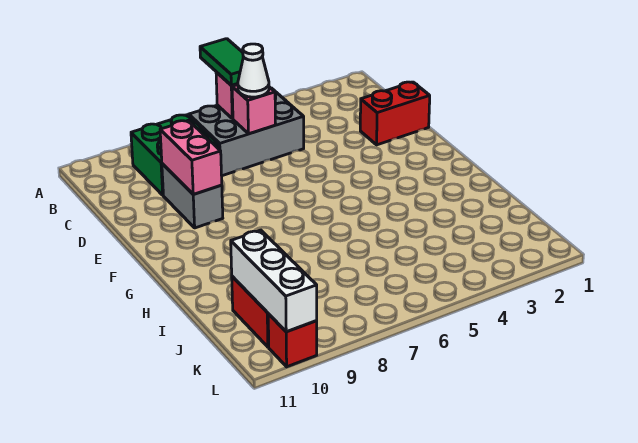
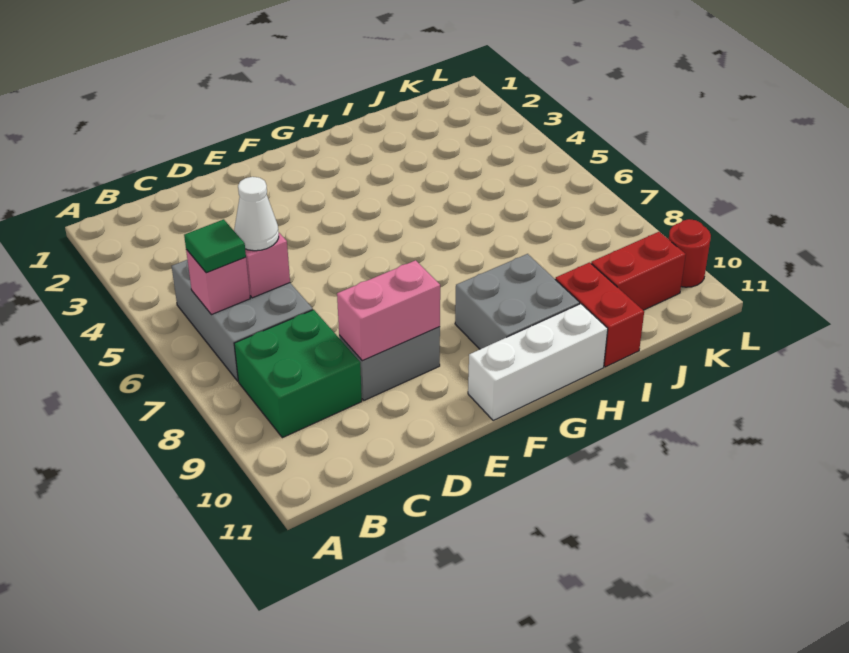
green 1x2 tile [200,39,243,85] -> green 1x1 tile [184,219,246,273]
red 1x2 brick [360,82,430,145] -> red 1x2 brick moved to [555,262,644,367]
none -> grey 2x2 brick [455,254,580,349]
white 1x3 brick [231,230,317,332] -> white 1x3 brick moved to [468,304,608,421]
red 1x1 brick [268,314,317,367] -> red 1x1 round brick [669,219,711,287]

